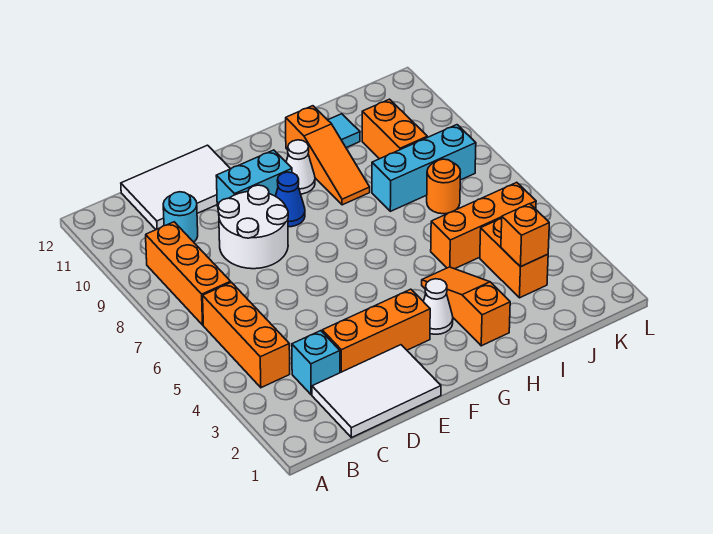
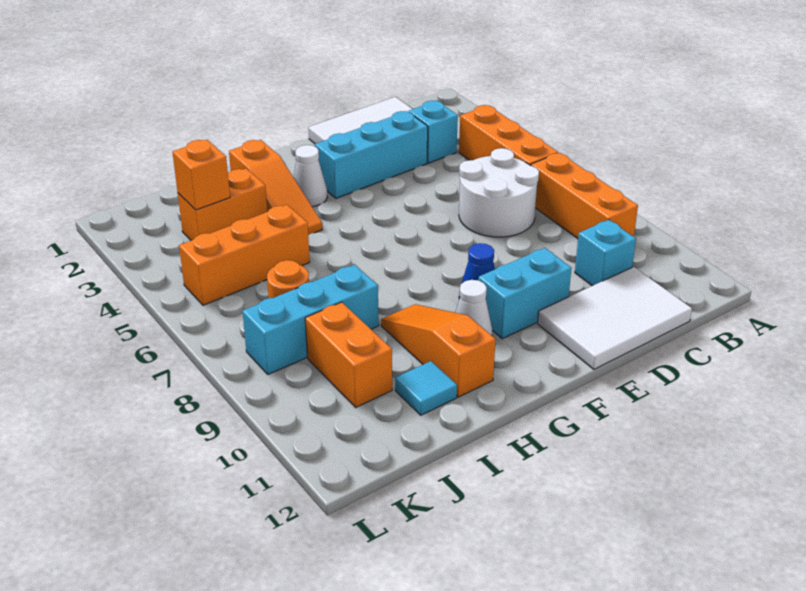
cyan 1x1 round brick [163,192,198,242] -> cyan 1x1 brick [575,220,636,286]
orange 1x3 brick [322,289,430,373] -> cyan 1x3 brick [315,111,428,198]
white 2x2 round brick [218,185,288,269] -> white 2x2 round brick moved to [459,148,539,237]
orange 1x2 brick [480,219,548,298] -> orange 1x2 brick turned to [178,168,267,240]

